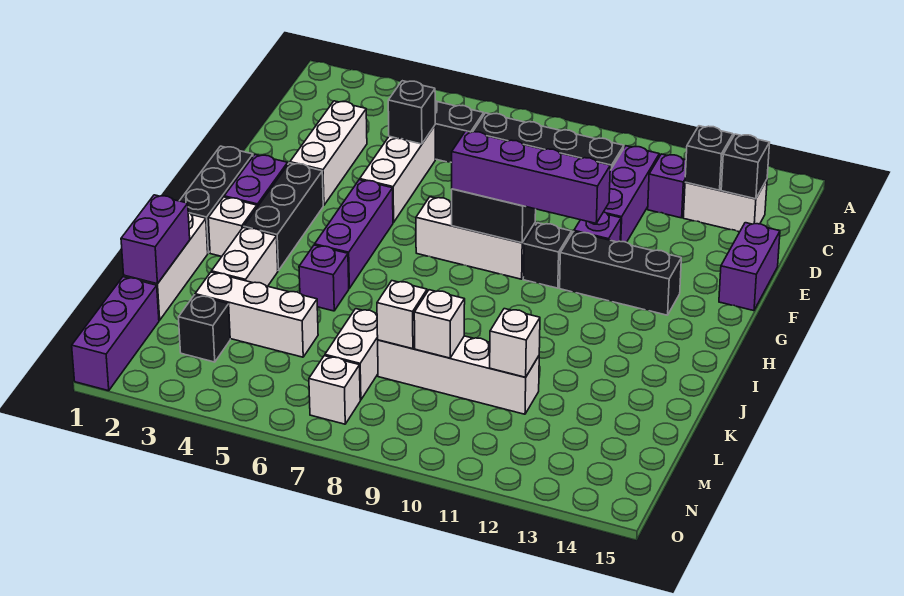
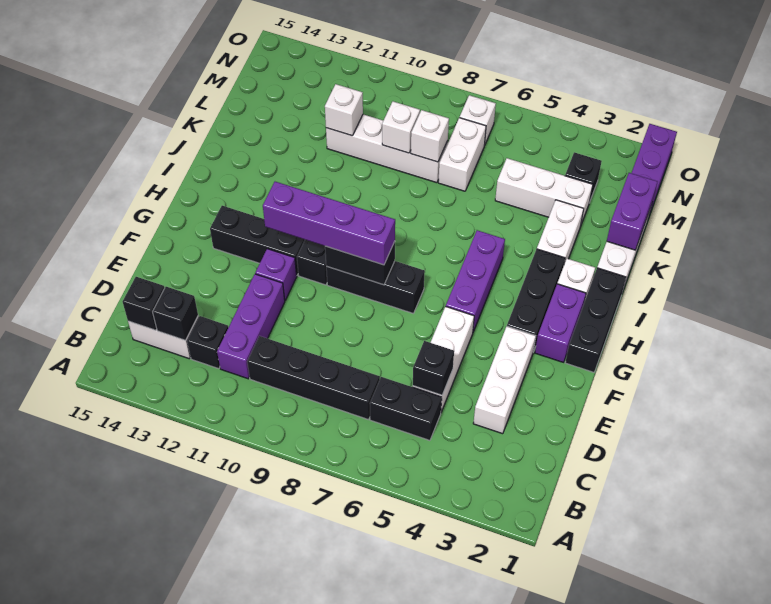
purple 1x1 brick [648,154,686,218] -> black 1x1 brick [187,316,228,369]
purple 1x2 brick [719,223,780,311] -> none
white 1x3 brick [416,197,535,279] -> black 1x3 brick [326,261,425,313]
purple 1x1 brick [299,245,349,311] -> none

